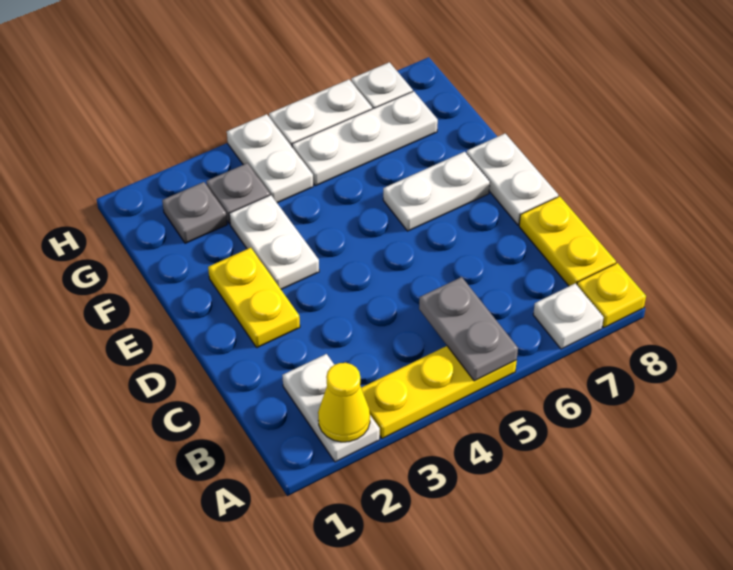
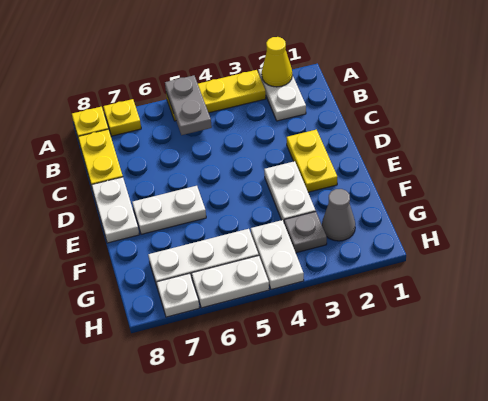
white 1x1 plate [533,283,604,349] -> yellow 1x1 plate [103,99,141,136]
grey 1x1 plate [162,182,227,243] -> grey 1x1 cone [322,189,355,241]

